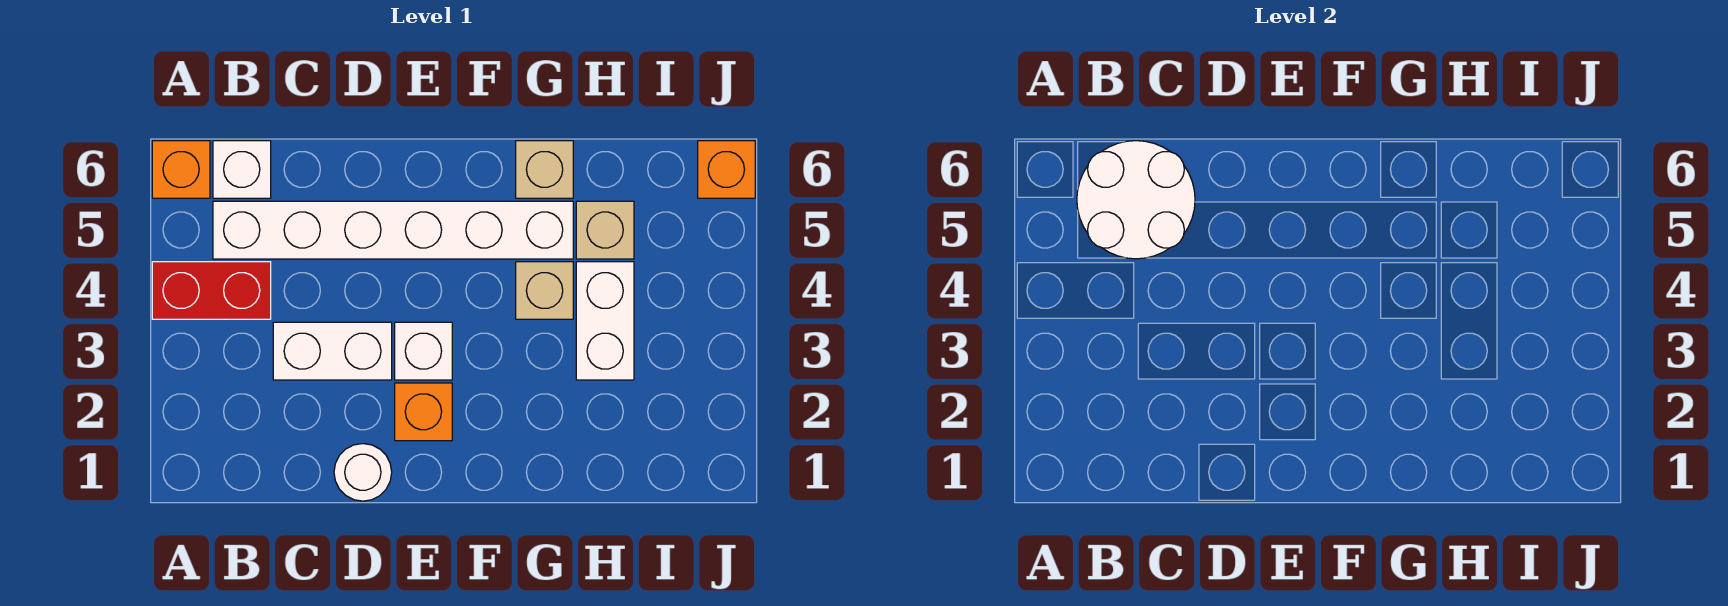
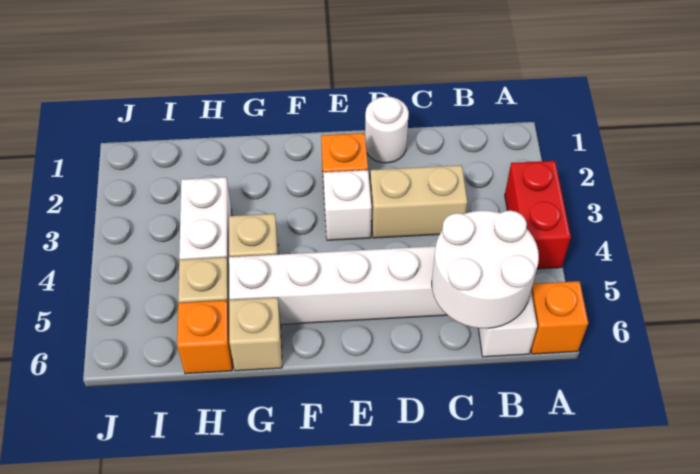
red 1x2 brick [152,262,271,319] -> red 1x2 brick turned to [505,161,571,269]
white 1x2 brick [273,322,392,380] -> tan 1x2 brick [370,165,467,238]
orange 1x1 brick [698,141,755,198] -> orange 1x1 brick moved to [177,300,232,374]

